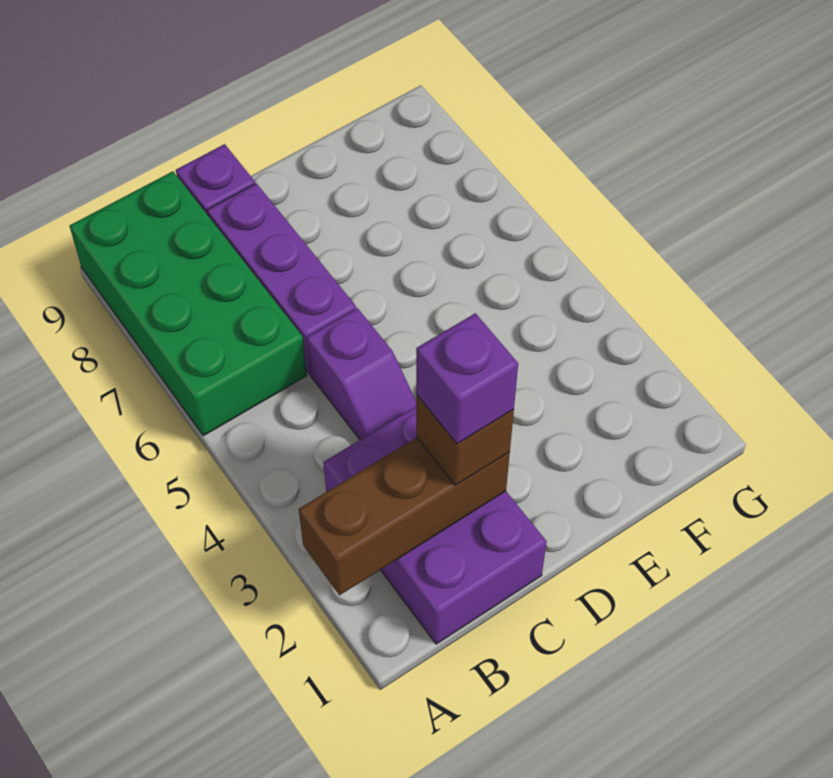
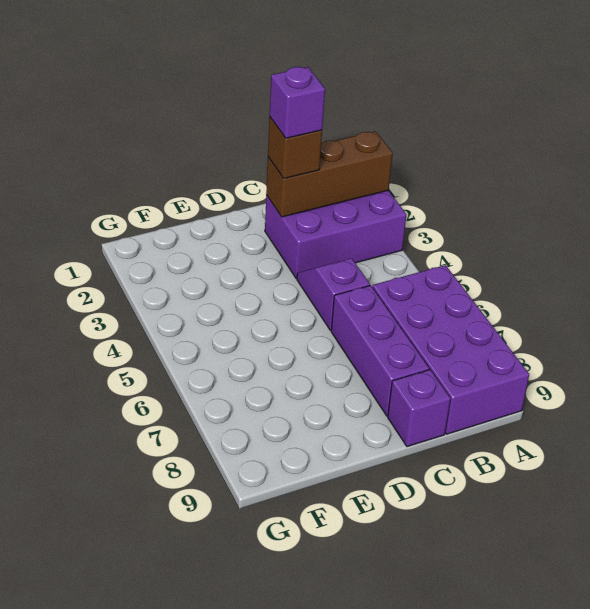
green 2x4 brick [70,171,307,436] -> purple 2x4 brick [372,265,529,434]
purple 2x3 brick [323,407,547,644] -> purple 2x3 brick turned to [265,191,407,279]

